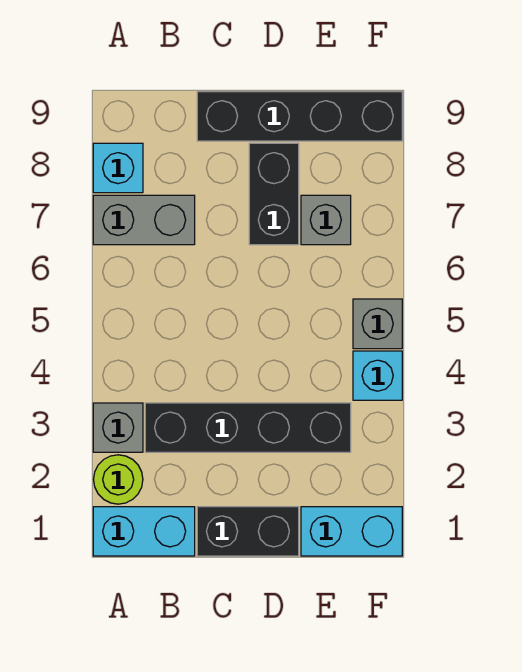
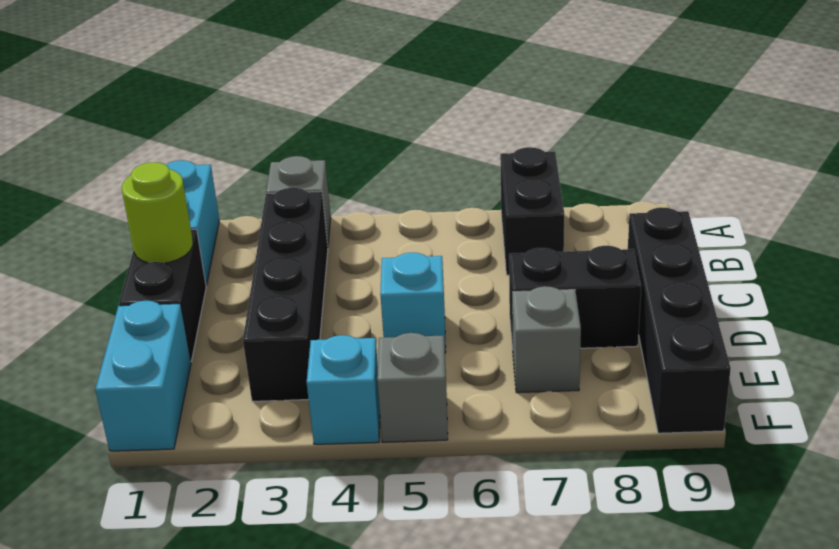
lime 1x1 round brick [94,455,143,504] -> lime 1x1 round brick moved to [122,162,193,263]
grey 1x2 brick [93,195,195,245] -> black 1x2 brick [500,147,564,275]
cyan 1x1 brick [93,143,143,193] -> cyan 1x1 brick moved to [380,253,446,353]

